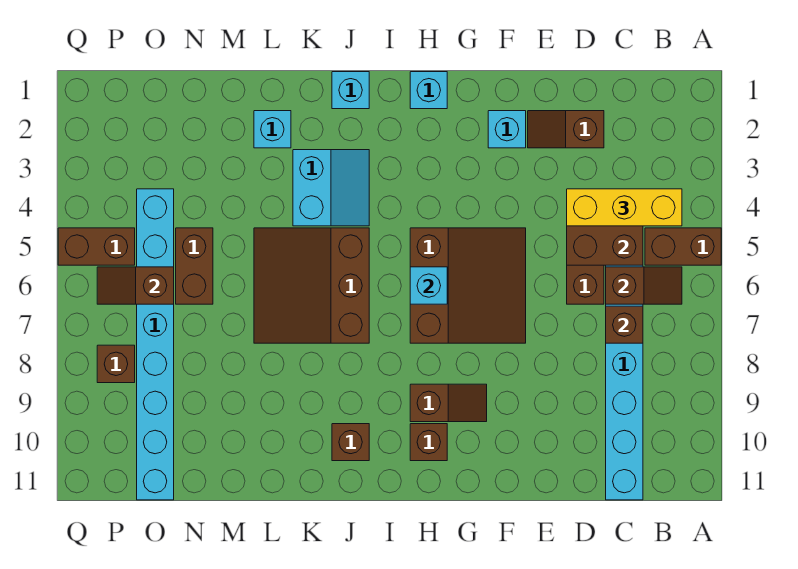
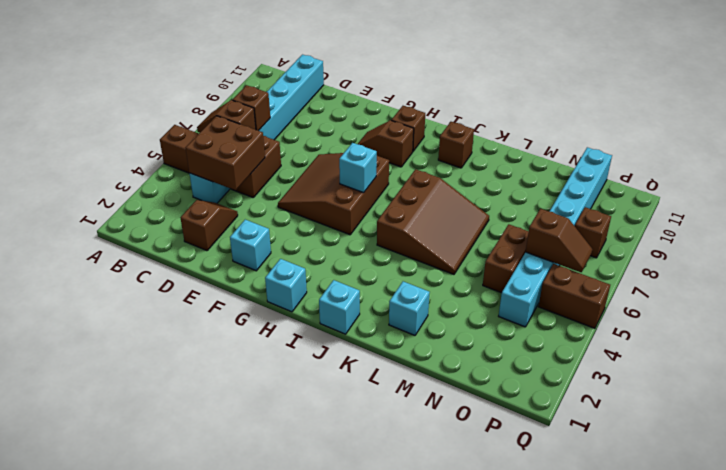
yellow 1x3 brick [567,189,682,226] -> none
brown 1x2 slope [528,111,604,148] -> brown 1x2 slope turned to [181,200,238,251]
cyan 2x2 slope [293,150,369,226] -> none

